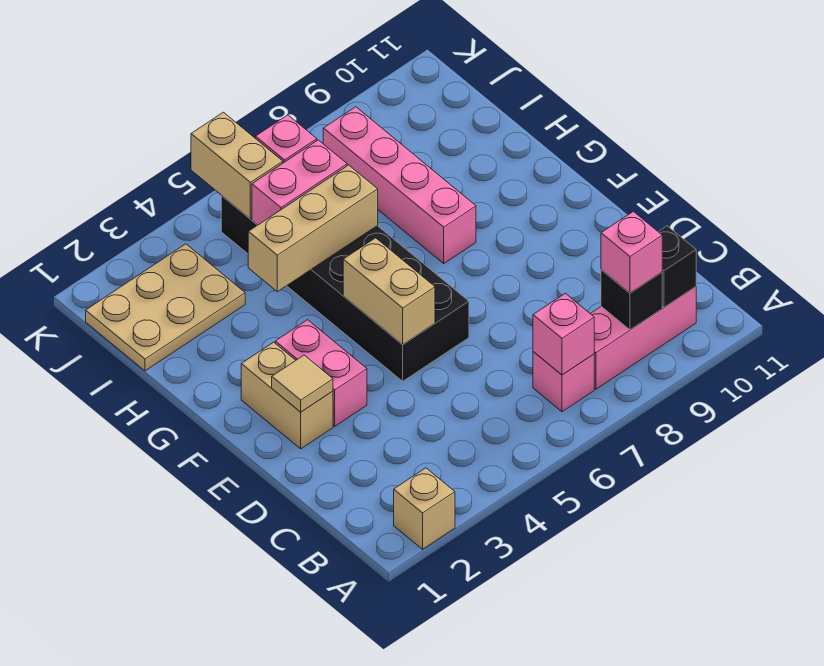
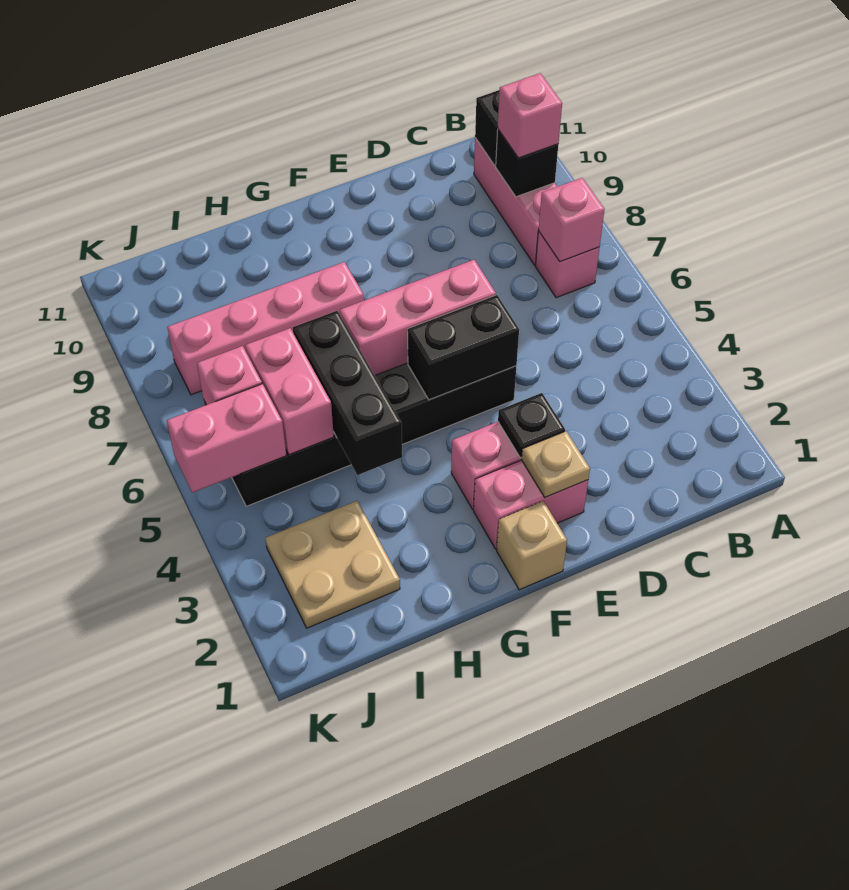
tan 1x1 brick [394,468,455,549] -> tan 1x1 brick moved to [497,501,567,590]
tan 1x2 brick [241,342,333,449] -> pink 1x2 brick [474,460,588,549]
tan 1x1 tile [272,355,333,412] -> tan 1x1 plate [521,431,590,497]
none -> black 1x1 plate [498,393,565,458]
tan 1x2 brick [343,238,435,345] -> black 1x2 brick [408,295,519,400]
none -> pink 1x3 brick [340,260,496,375]
tan 1x3 brick [248,165,378,292] -> black 1x3 brick [293,311,402,475]
tan 2x3 plate [86,244,245,371] -> tan 2x2 plate [265,501,400,628]
tan 1x2 brick [191,112,283,219] -> pink 1x2 brick [167,384,286,493]

